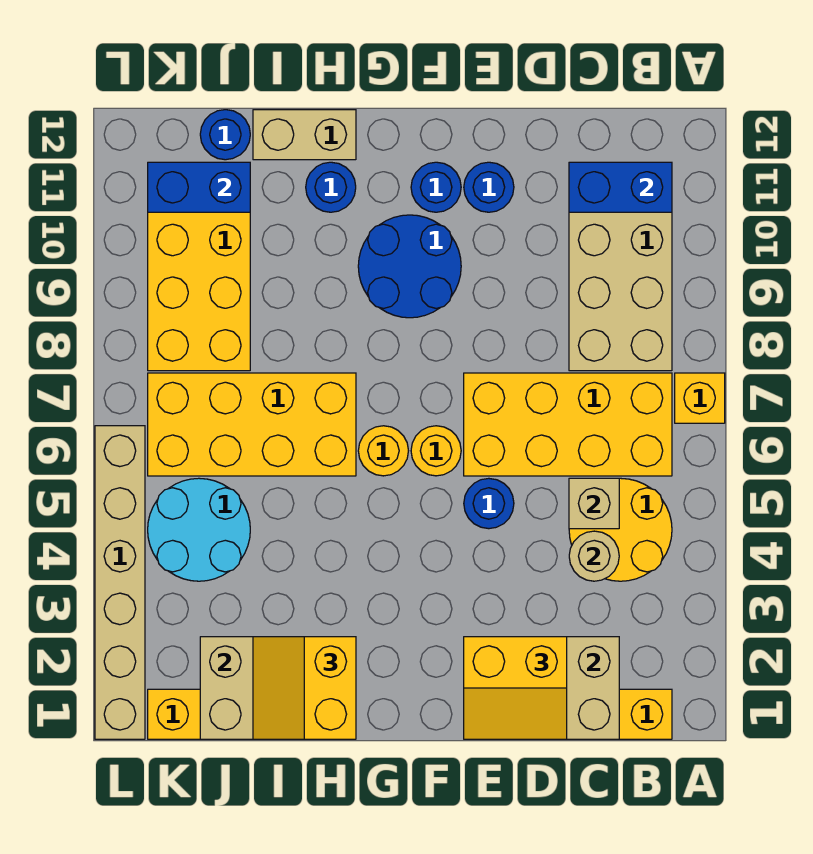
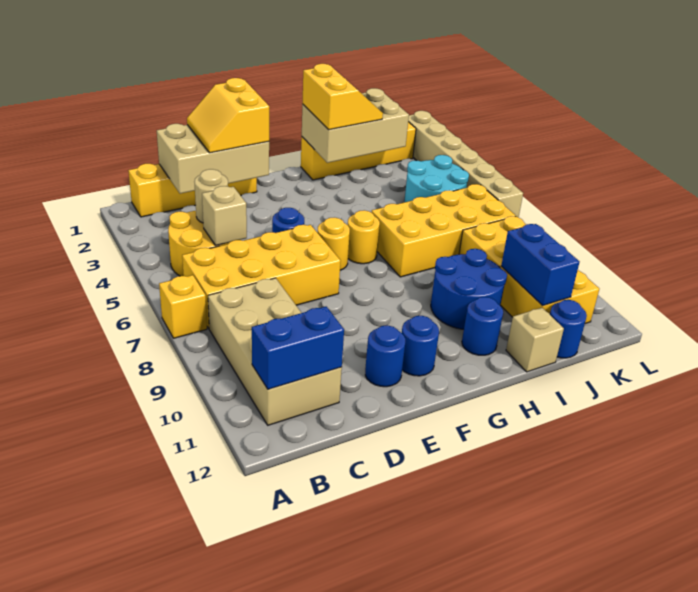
yellow 2x2 slope [464,637,567,739] -> yellow 2x2 slope turned to [187,78,269,153]
blue 2x2 round brick [358,215,461,318] -> blue 2x2 round brick moved to [431,249,507,329]
tan 1x2 brick [253,110,356,160] -> tan 1x1 brick [506,308,564,372]
blue 1x2 brick [148,162,250,212] -> blue 1x2 brick turned to [501,224,579,306]

